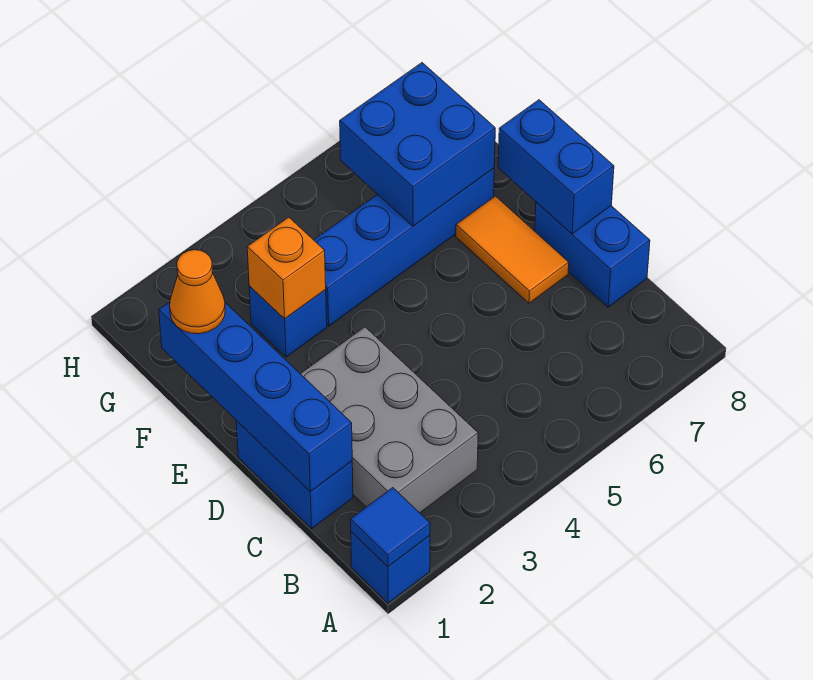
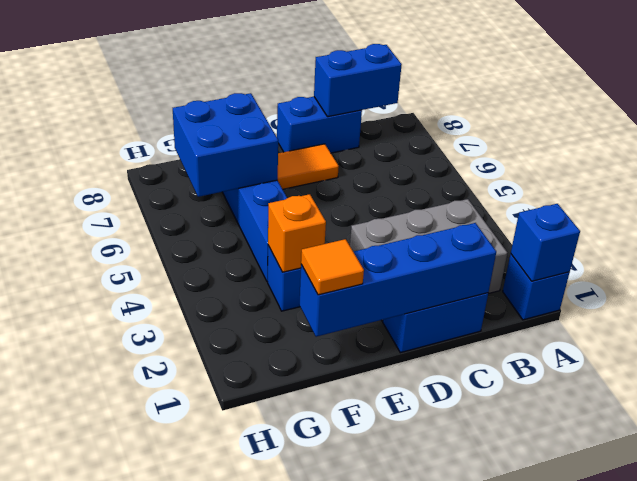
blue 1x1 tile [351,488,430,567] -> blue 1x1 brick [511,204,580,281]
blue 1x2 brick [498,100,614,234] -> blue 1x2 brick moved to [314,44,402,117]
orange 1x1 cone [170,250,225,334] -> orange 1x1 tile [301,239,364,295]

